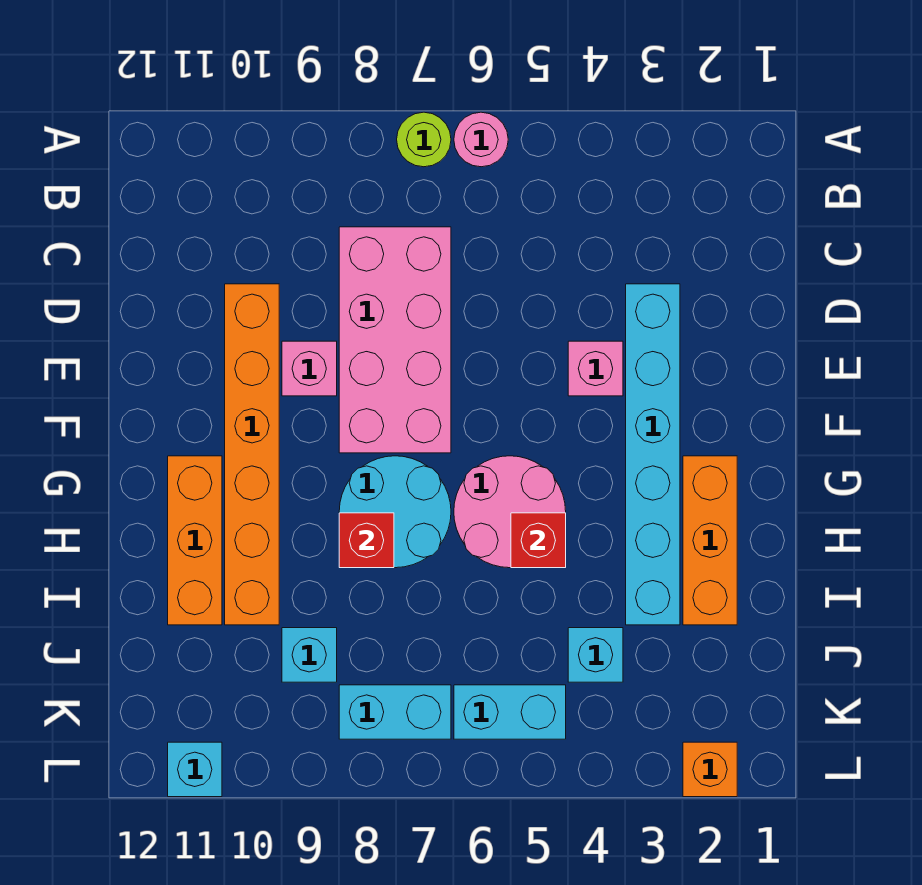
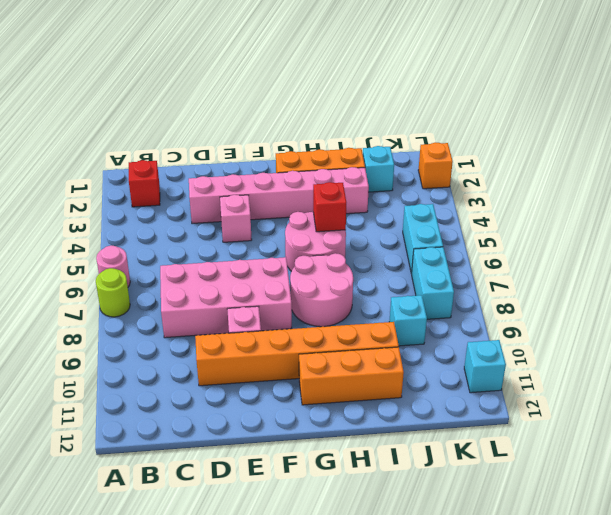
cyan 1x6 brick [626,284,680,625] -> pink 1x6 brick [189,167,369,224]
cyan 2x2 round brick [339,456,451,568] -> pink 2x2 round brick [290,253,353,327]
red 1x1 brick [339,513,394,568] -> red 1x1 brick moved to [129,160,160,207]
cyan 1x1 brick [568,628,623,682] -> cyan 1x1 brick moved to [363,146,394,192]

